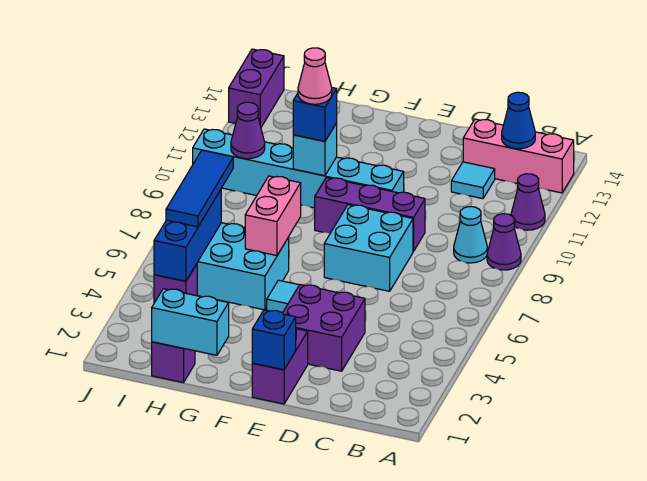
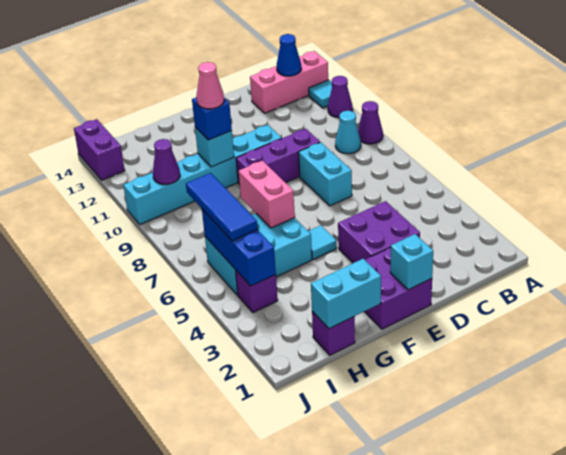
cyan 1x1 tile [451,162,495,199] -> cyan 1x1 tile moved to [309,80,332,108]
cyan 2x2 brick [324,205,413,291] -> cyan 1x2 brick [299,142,352,206]
purple 1x2 brick [252,329,308,404] -> purple 2x2 brick [364,248,432,329]
blue 1x1 brick [252,310,296,370] -> cyan 1x1 brick [390,234,433,290]

